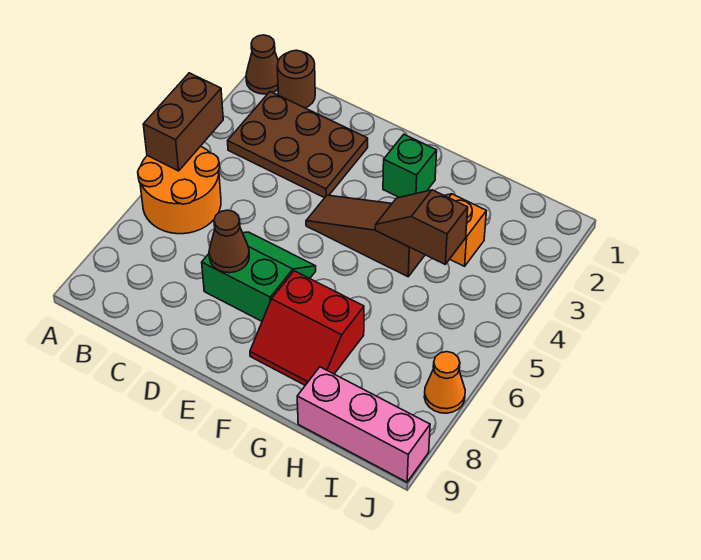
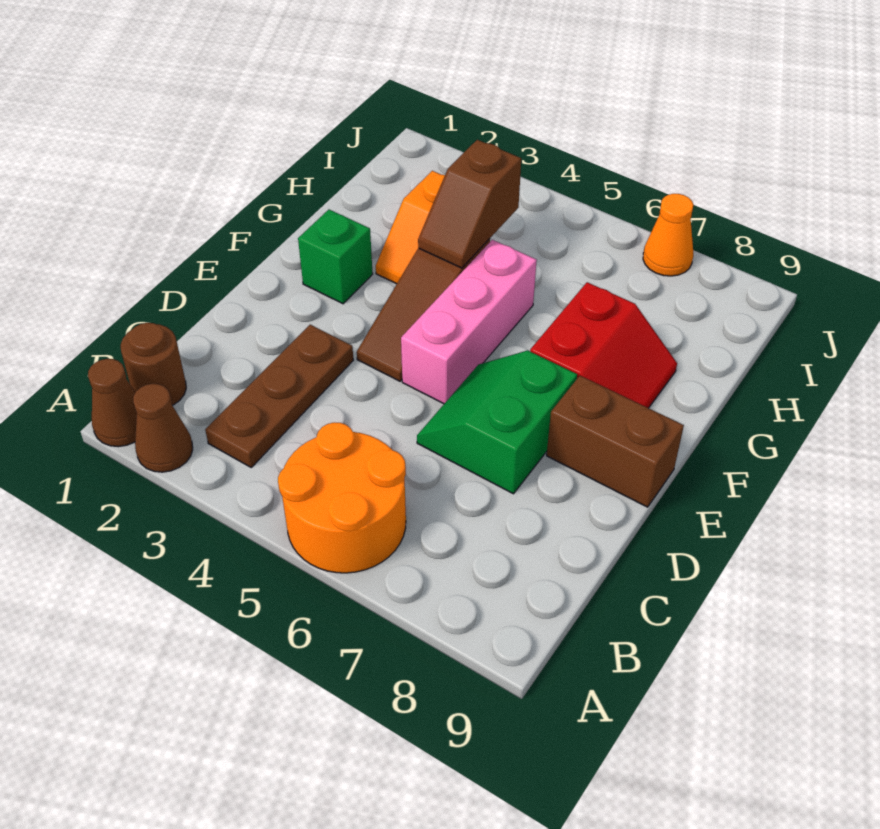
brown 1x2 brick [143,73,223,171] -> brown 1x2 brick moved to [547,376,684,507]
brown 2x3 plate [228,92,368,198] -> brown 1x3 plate [205,325,353,467]
brown 1x1 cone [209,210,249,273] -> brown 1x1 cone moved to [133,384,193,472]
pink 1x3 brick [297,367,430,482] -> pink 1x3 brick moved to [401,240,537,404]

